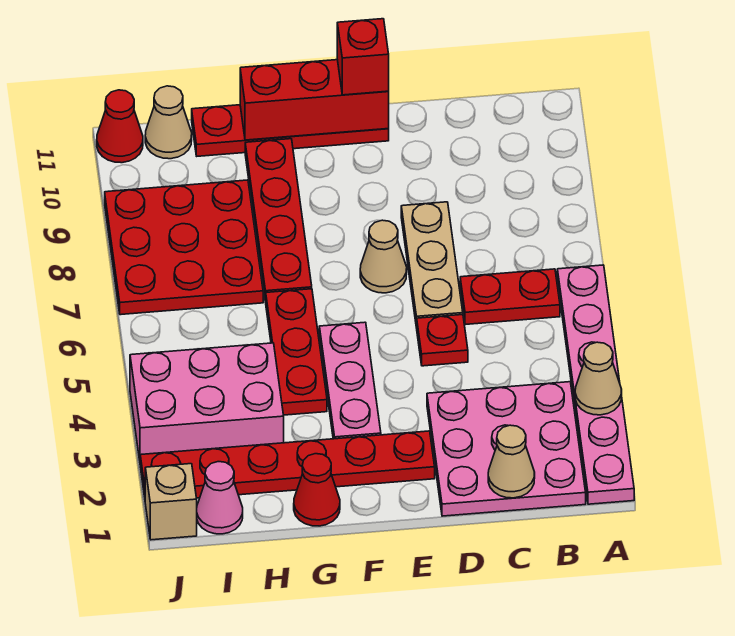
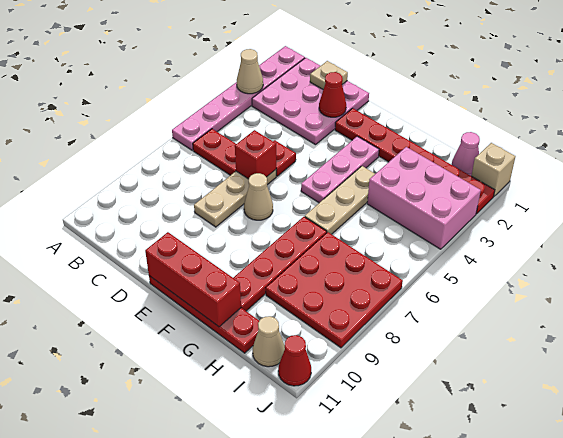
tan 1x1 cone [488,425,535,498] -> tan 1x1 plate [310,61,348,89]
red 1x1 brick [337,19,389,95] -> red 1x1 brick moved to [235,130,276,179]
red 1x1 cone [294,454,340,526] -> red 1x1 cone moved to [319,72,346,117]
red 1x3 plate [266,289,327,415] -> tan 1x3 plate [305,166,375,234]

